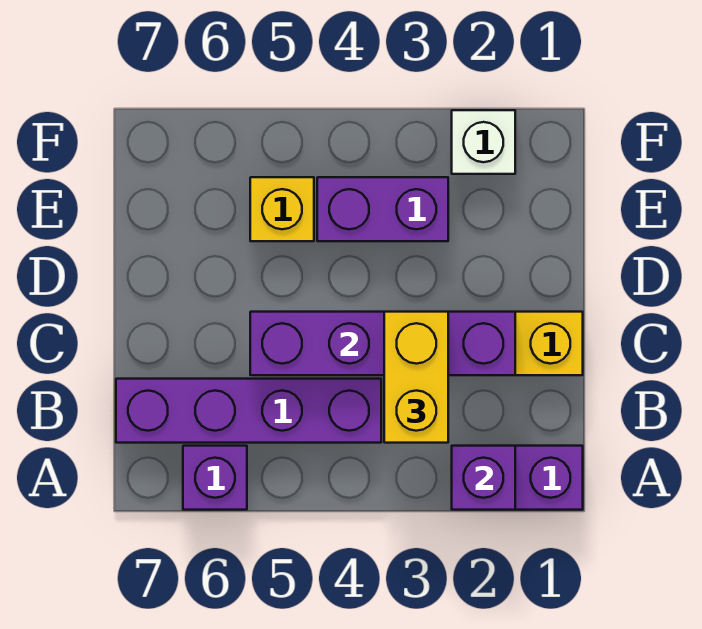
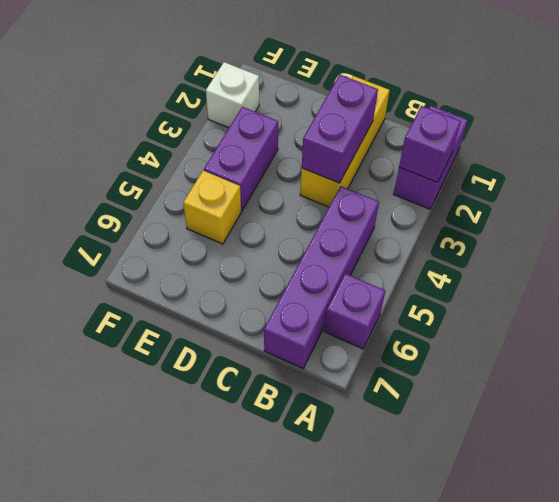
yellow 1x2 brick [384,312,448,443] -> none
purple 1x4 brick [250,312,515,375] -> purple 1x2 brick [302,75,378,183]

